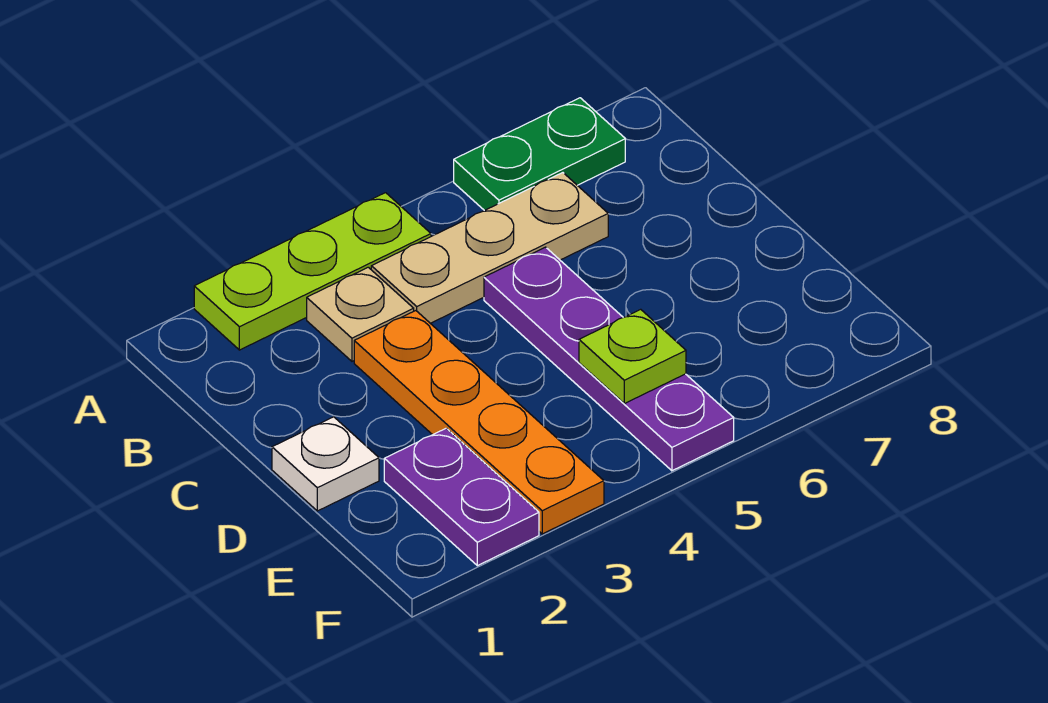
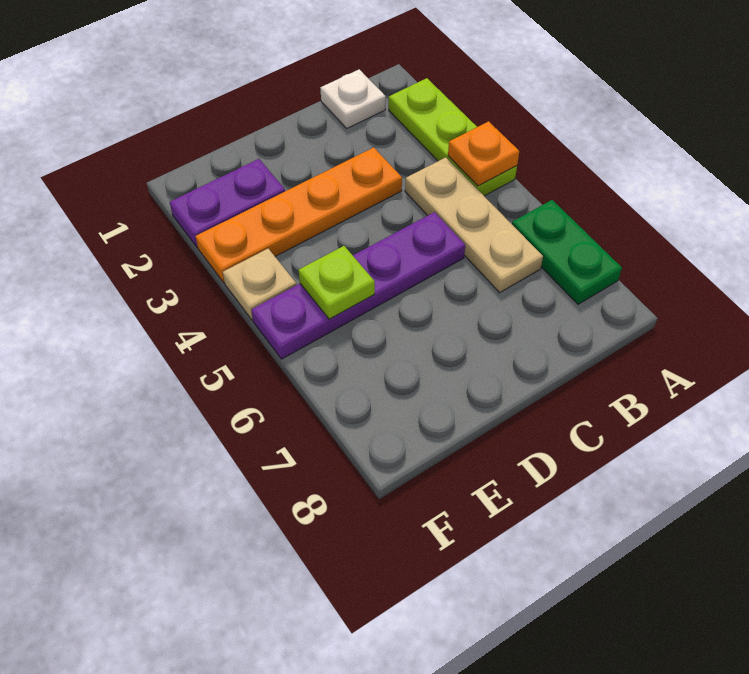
none -> orange 1x1 plate [448,121,519,186]
tan 1x1 plate [307,267,414,361] -> tan 1x1 plate moved to [223,249,296,320]
white 1x1 plate [272,417,379,511] -> white 1x1 plate moved to [320,69,386,128]

